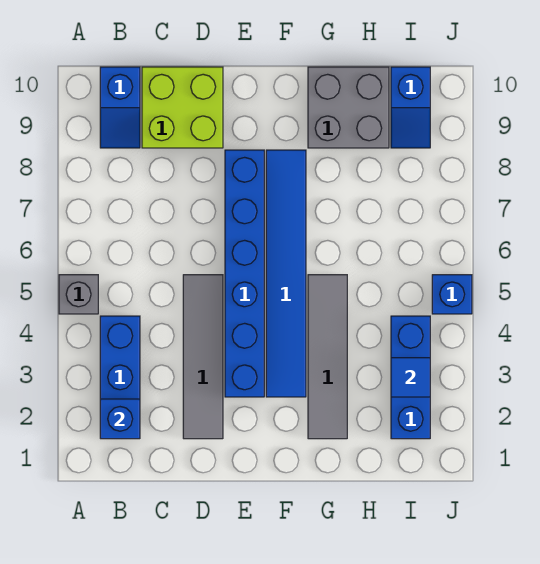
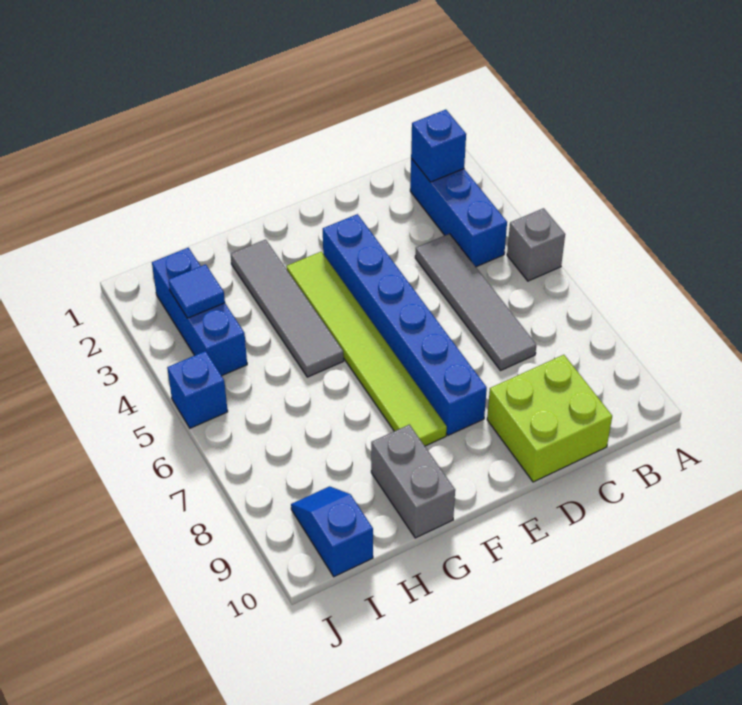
blue 1x2 slope [100,67,140,148] -> none
grey 1x4 tile [183,275,223,439] -> grey 1x4 tile moved to [415,234,536,370]
blue 1x6 tile [266,150,306,397] -> lime 1x6 tile [286,252,447,446]
grey 2x2 brick [308,67,389,148] -> grey 1x2 brick [371,425,455,538]

